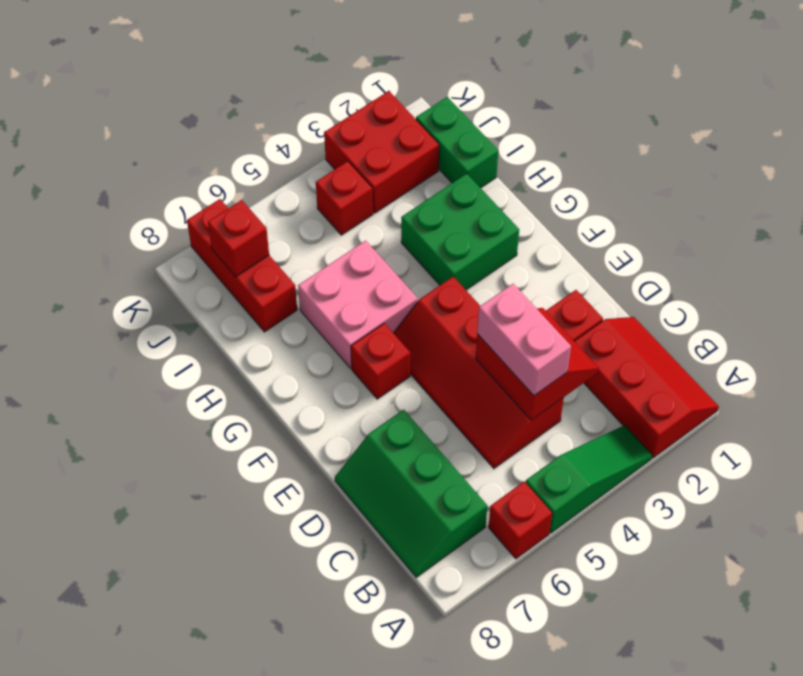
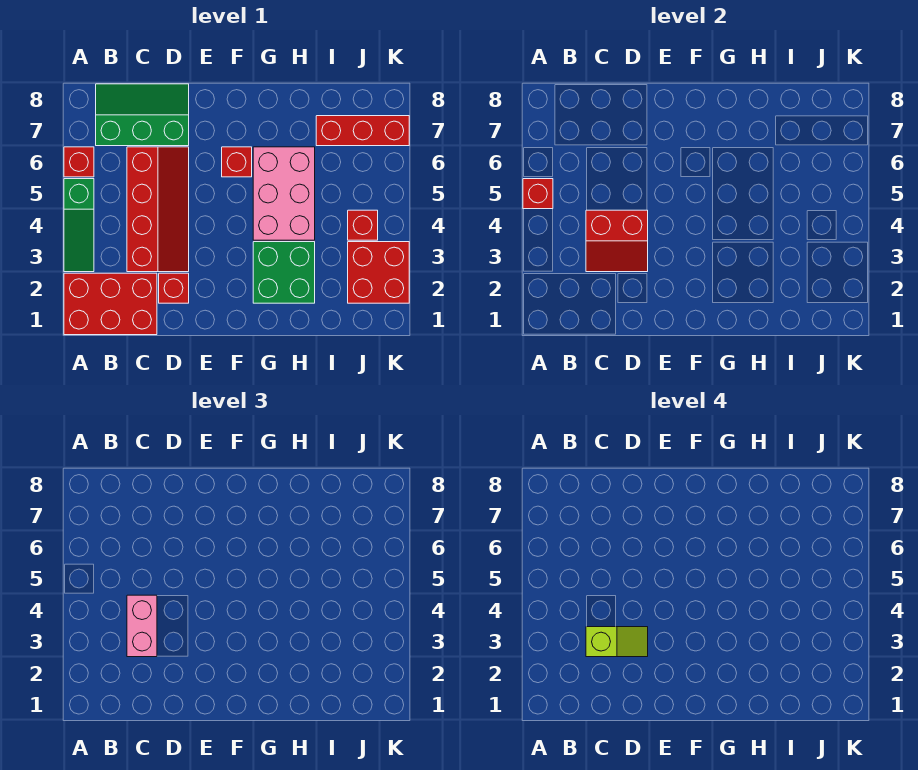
red 2x3 slope [574,317,719,458] -> red 2x3 brick [64,273,157,335]
none -> lime 1x2 slope [586,627,648,657]
red 2x4 slope [394,277,564,468] -> red 2x4 slope turned to [127,147,189,272]
pink 1x2 brick [477,284,571,396] -> pink 1x2 brick turned to [127,595,157,657]
pink 2x2 brick [298,241,418,368] -> pink 2x3 brick [253,147,315,240]
green 1x2 brick [416,97,498,188] -> none
red 1x1 brick [208,200,269,276] -> red 1x1 brick moved to [523,179,553,209]

